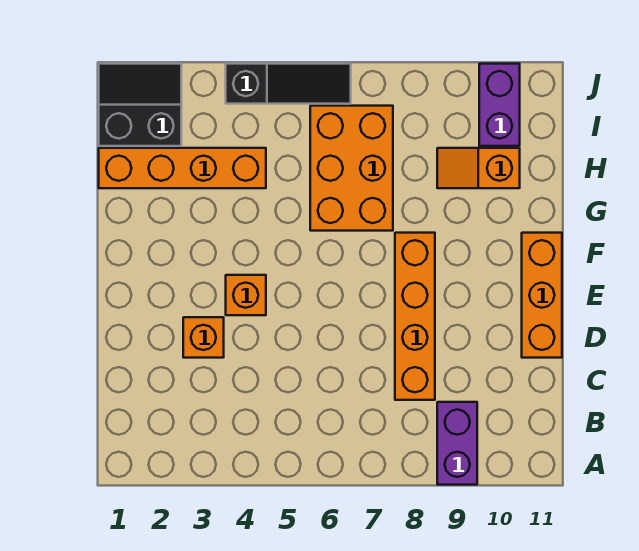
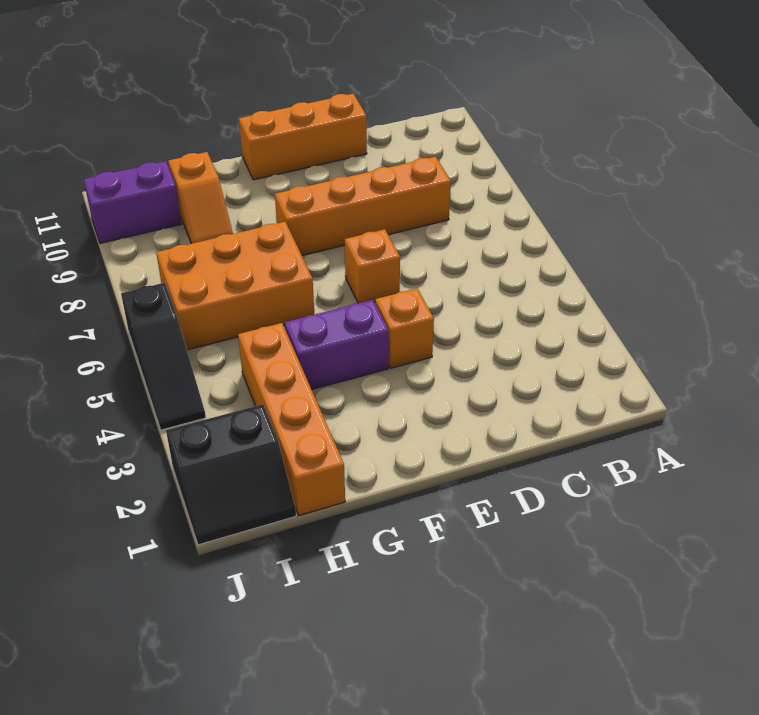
purple 1x2 brick [437,402,477,485] -> purple 1x2 brick moved to [285,300,389,390]
orange 1x1 brick [183,317,224,358] -> orange 1x1 brick moved to [345,229,400,303]
black 2x2 slope [99,64,181,146] -> black 2x2 slope turned to [166,404,296,545]
black 1x3 slope [226,64,351,104] -> black 1x3 slope turned to [121,283,206,430]

